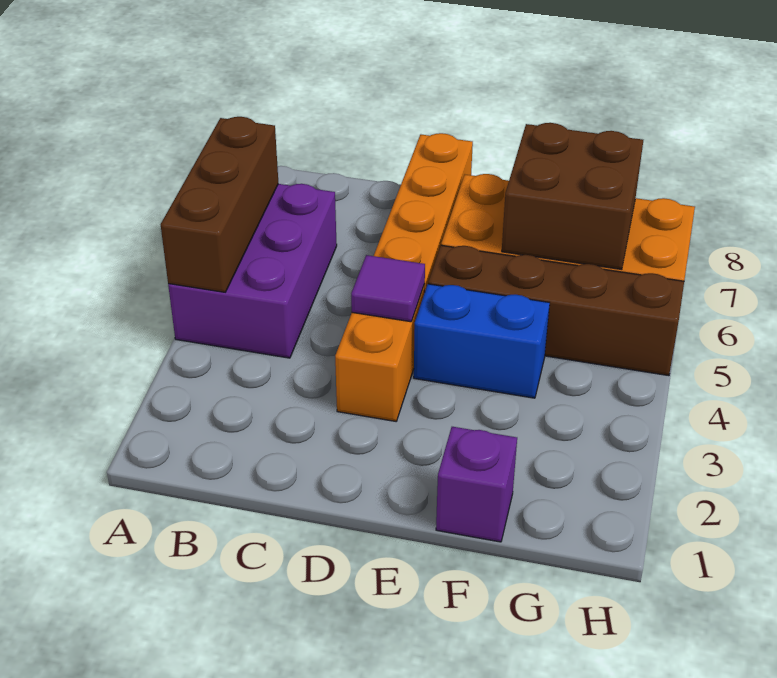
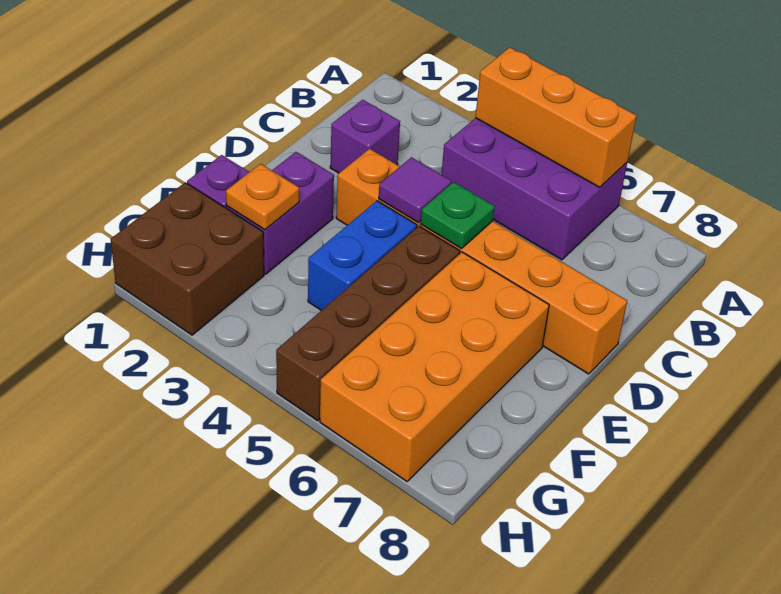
brown 1x3 brick [161,117,278,292] -> orange 1x3 brick [475,47,637,187]
none -> purple 1x1 brick [330,100,400,173]
none -> green 1x1 plate [421,182,495,249]
none -> purple 1x2 brick [226,152,334,274]
none -> orange 1x1 plate [226,164,299,230]
brown 2x2 brick [502,123,643,269] -> brown 2x2 brick moved to [111,183,264,335]

